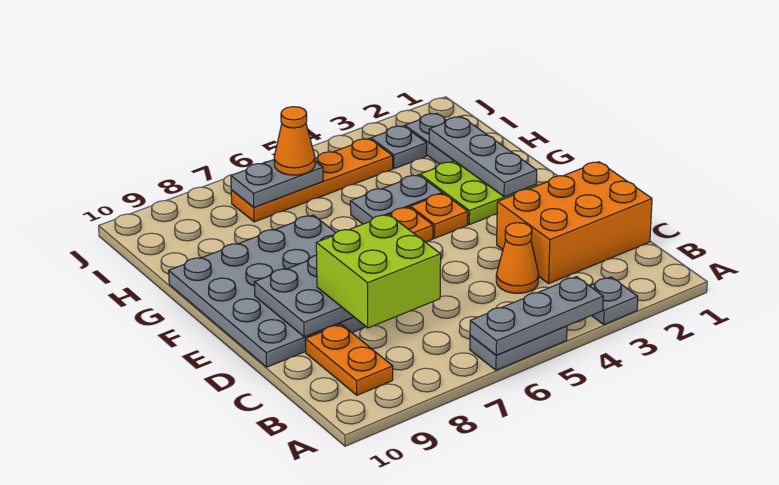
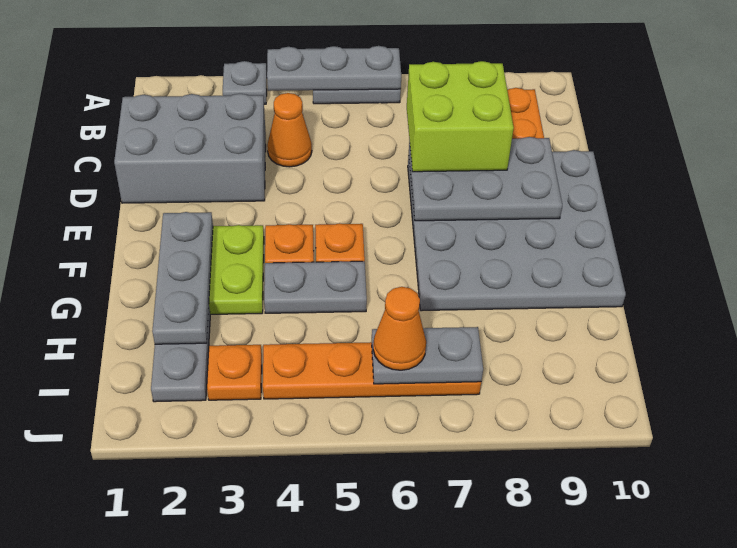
orange 2x3 brick [497,162,652,283] -> grey 2x3 brick [114,94,266,203]
grey 1x1 plate [371,126,427,169] -> orange 1x1 plate [207,345,262,400]

